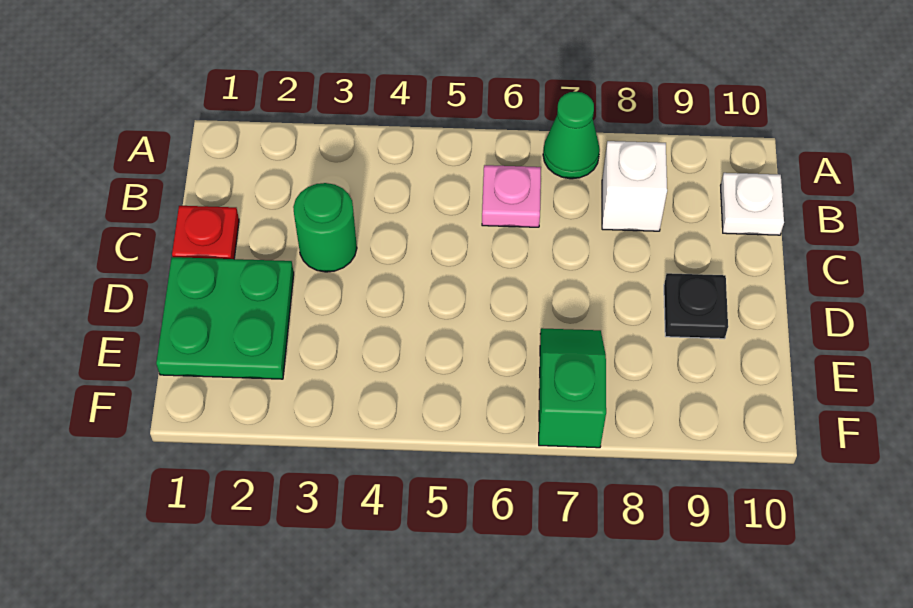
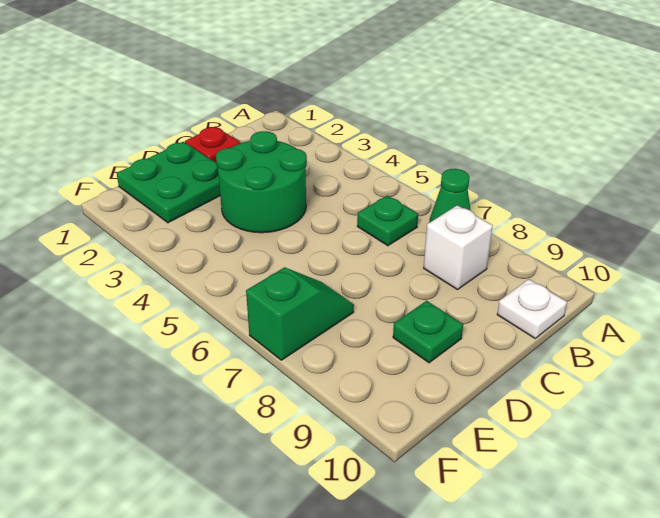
pink 1x1 plate [482,165,541,227] -> green 1x1 plate [357,196,418,246]
green 1x1 round brick [293,183,357,272] -> green 2x2 round brick [216,131,307,233]
black 1x1 plate [664,273,728,339] -> green 1x1 plate [393,301,463,363]

